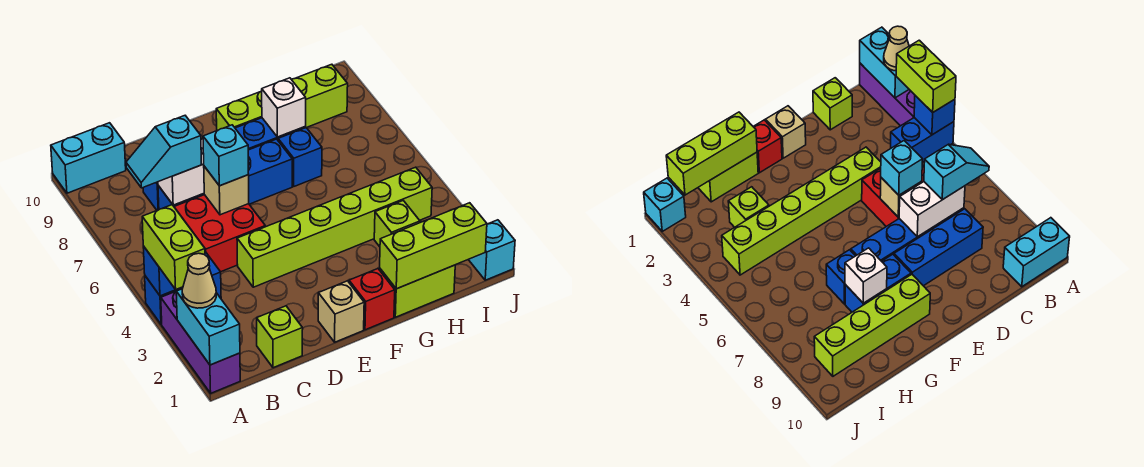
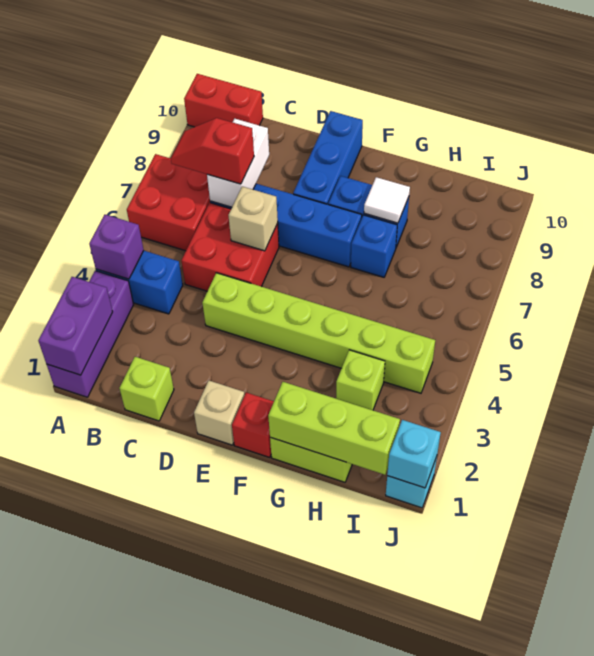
cyan 1x2 brick [176,289,240,365] -> purple 1x2 brick [38,277,113,375]
tan 1x1 cone [182,253,216,308] -> none
lime 1x2 brick [142,205,205,290] -> none
blue 1x1 brick [143,246,175,296] -> purple 1x1 brick [89,215,144,279]
none -> red 2x2 brick [127,154,210,251]
cyan 1x2 brick [51,123,126,193] -> red 1x2 brick [184,74,263,127]
cyan 1x2 slope [126,116,202,188] -> red 1x2 slope [171,118,254,184]
white 1x2 brick [158,139,204,205] -> white 1x2 brick turned to [207,119,269,207]
blue 1x3 brick [894,209,983,286] -> blue 1x3 brick turned to [293,111,363,204]
cyan 1x1 brick [203,125,248,186] -> cyan 1x1 brick moved to [387,420,441,488]
lime 1x4 brick [216,64,348,130] -> none
white 1x1 brick [262,78,306,137] -> white 1x1 tile [364,177,410,223]

